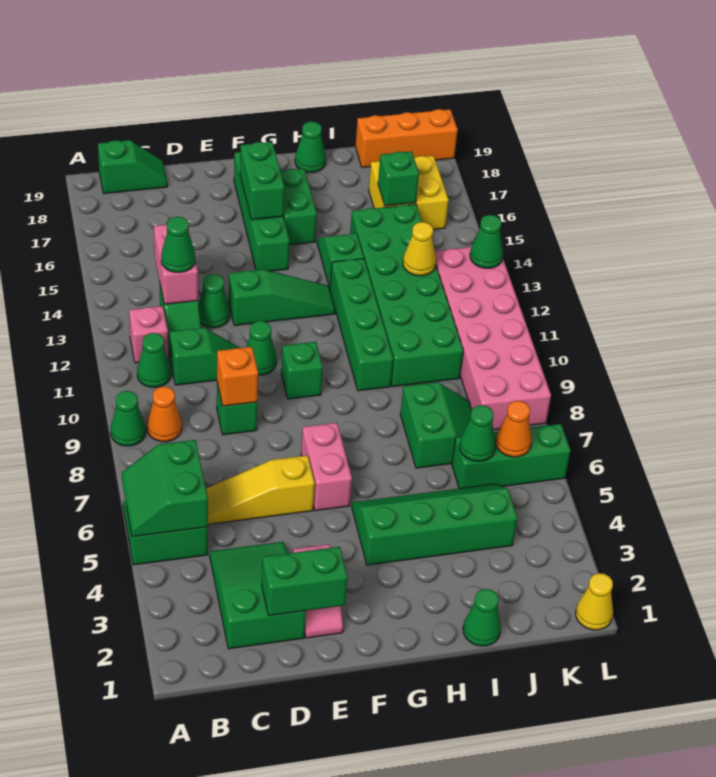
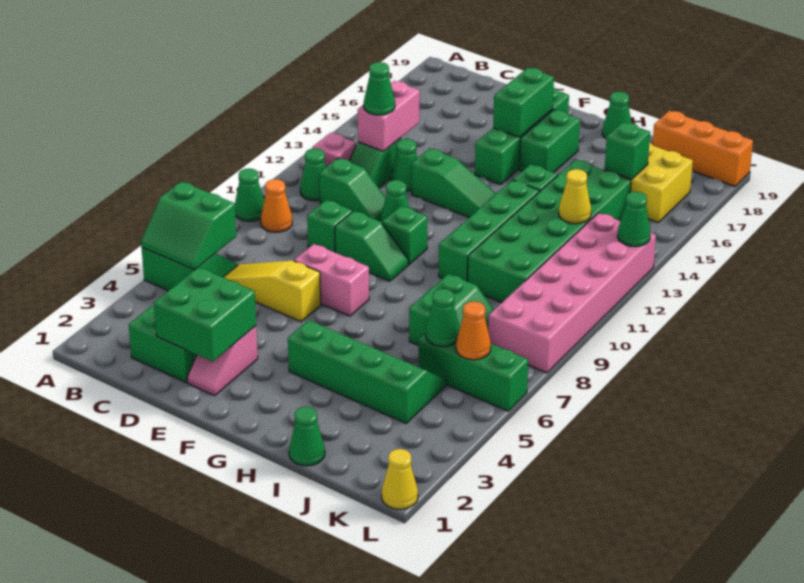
green 2x2 slope [122,440,208,537] -> green 2x2 slope turned to [141,182,236,270]
green 1x2 slope [98,140,167,194] -> green 1x2 slope moved to [335,211,408,281]
green 1x2 brick [262,547,348,616] -> green 2x2 brick [154,267,256,362]
orange 1x1 brick [217,347,258,406] -> none
pink 1x2 brick [301,423,352,511] -> pink 1x2 brick turned to [294,244,369,316]

